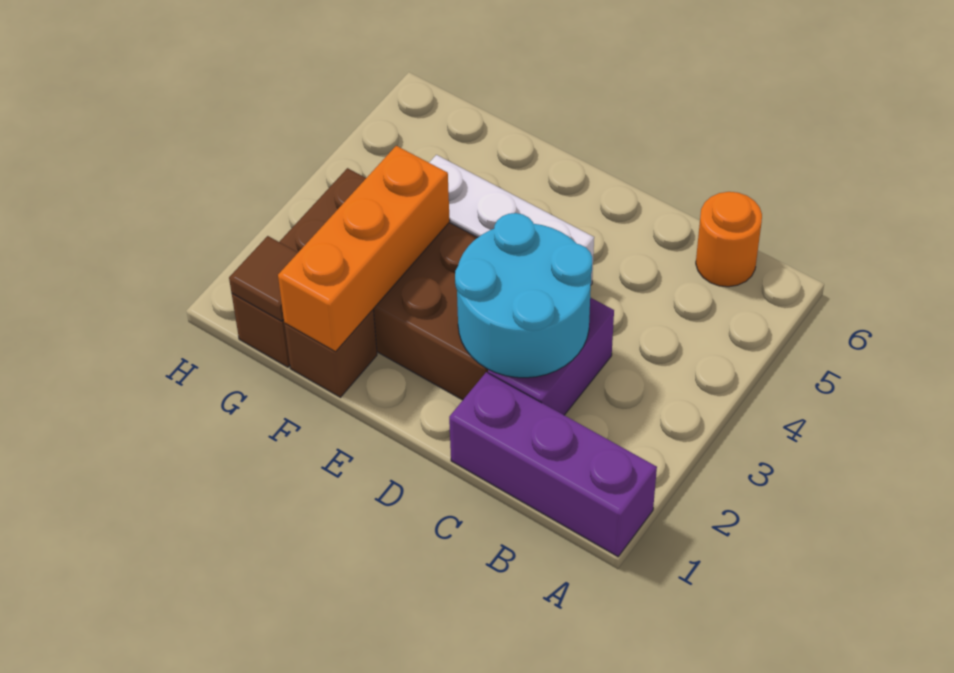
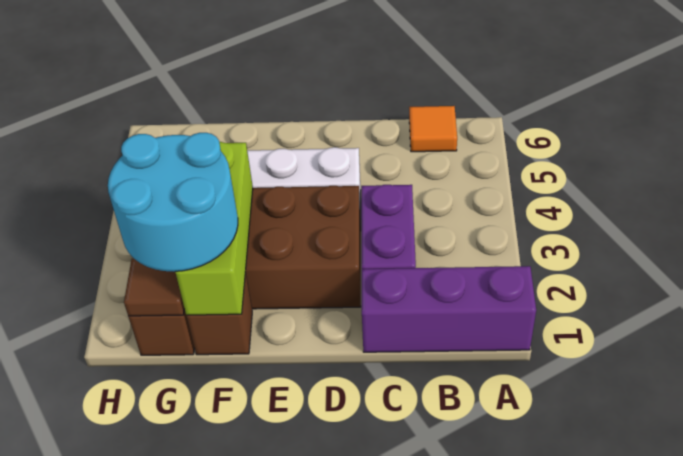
orange 1x1 round brick [696,192,762,287] -> orange 1x1 tile [409,106,457,152]
cyan 2x2 round brick [455,213,592,378] -> cyan 2x2 round brick moved to [108,133,238,272]
orange 1x3 brick [278,146,450,352] -> lime 1x3 brick [175,142,253,315]

